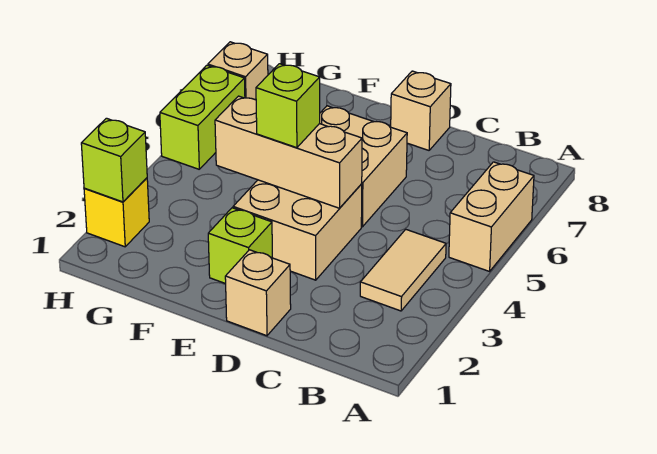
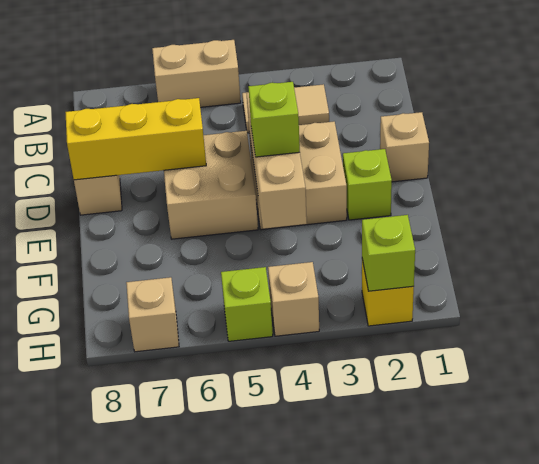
none -> yellow 1x3 brick [65,98,206,180]
none -> tan 1x1 brick [268,262,319,336]
lime 1x2 brick [160,65,245,169] -> lime 1x1 brick [221,267,273,341]

